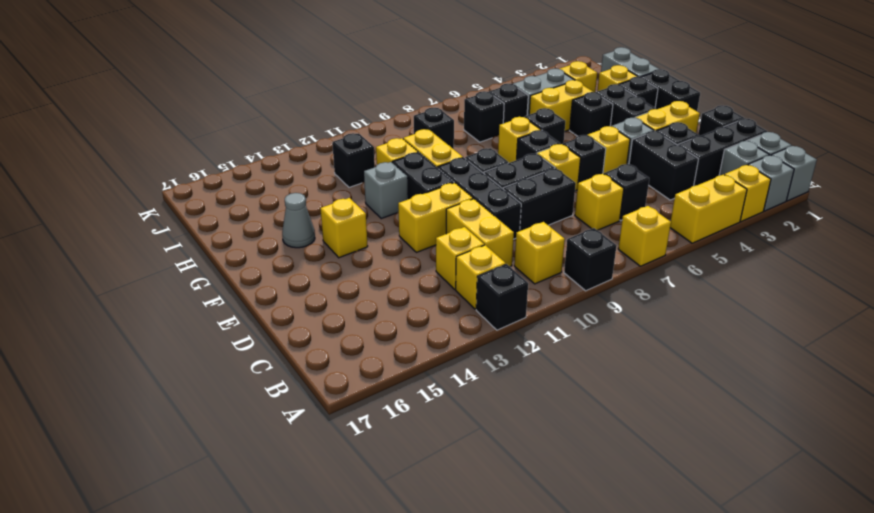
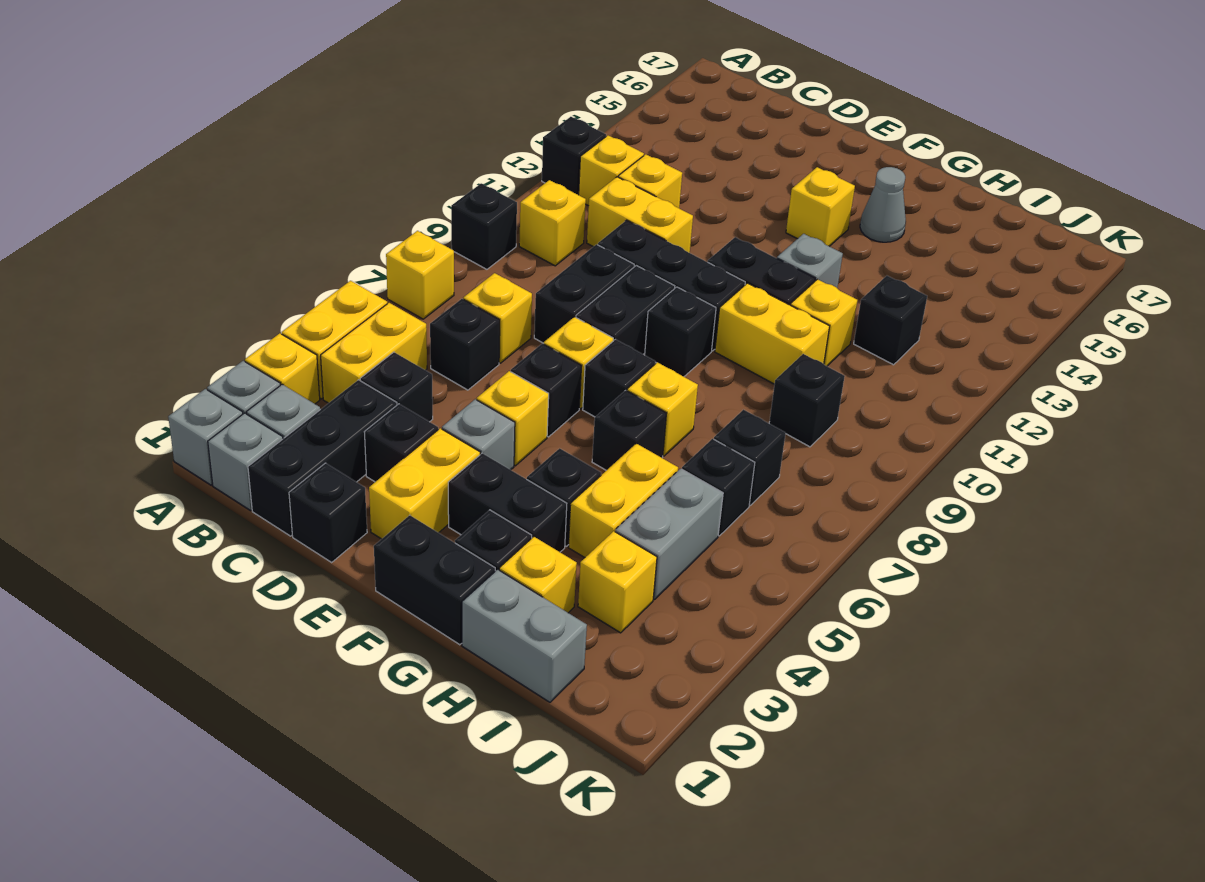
black 1x2 brick [629,131,698,200] -> black 1x1 brick [360,352,433,422]
yellow 1x2 brick [398,183,473,252] -> yellow 1x2 brick moved to [321,303,427,403]

